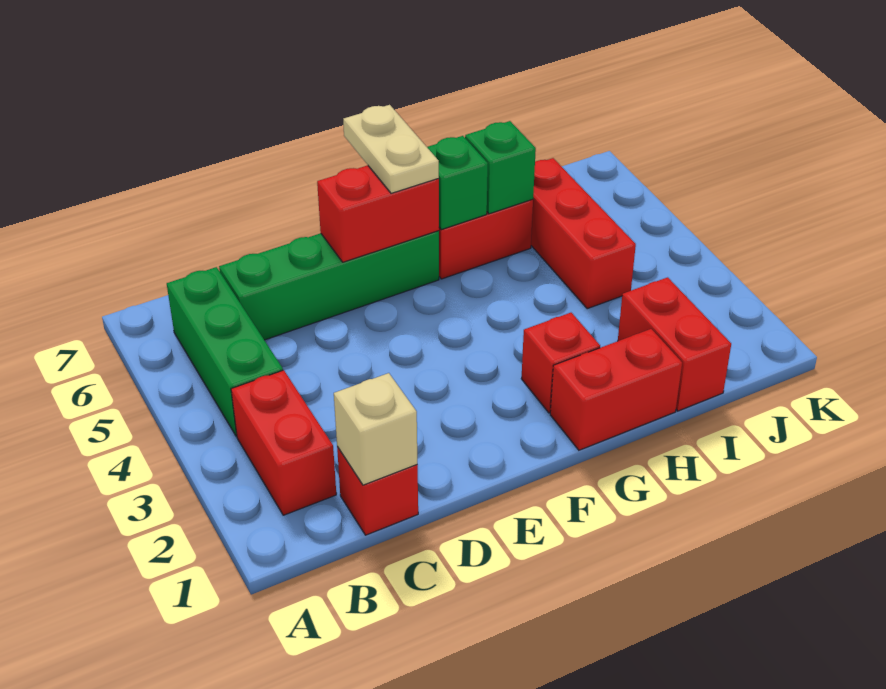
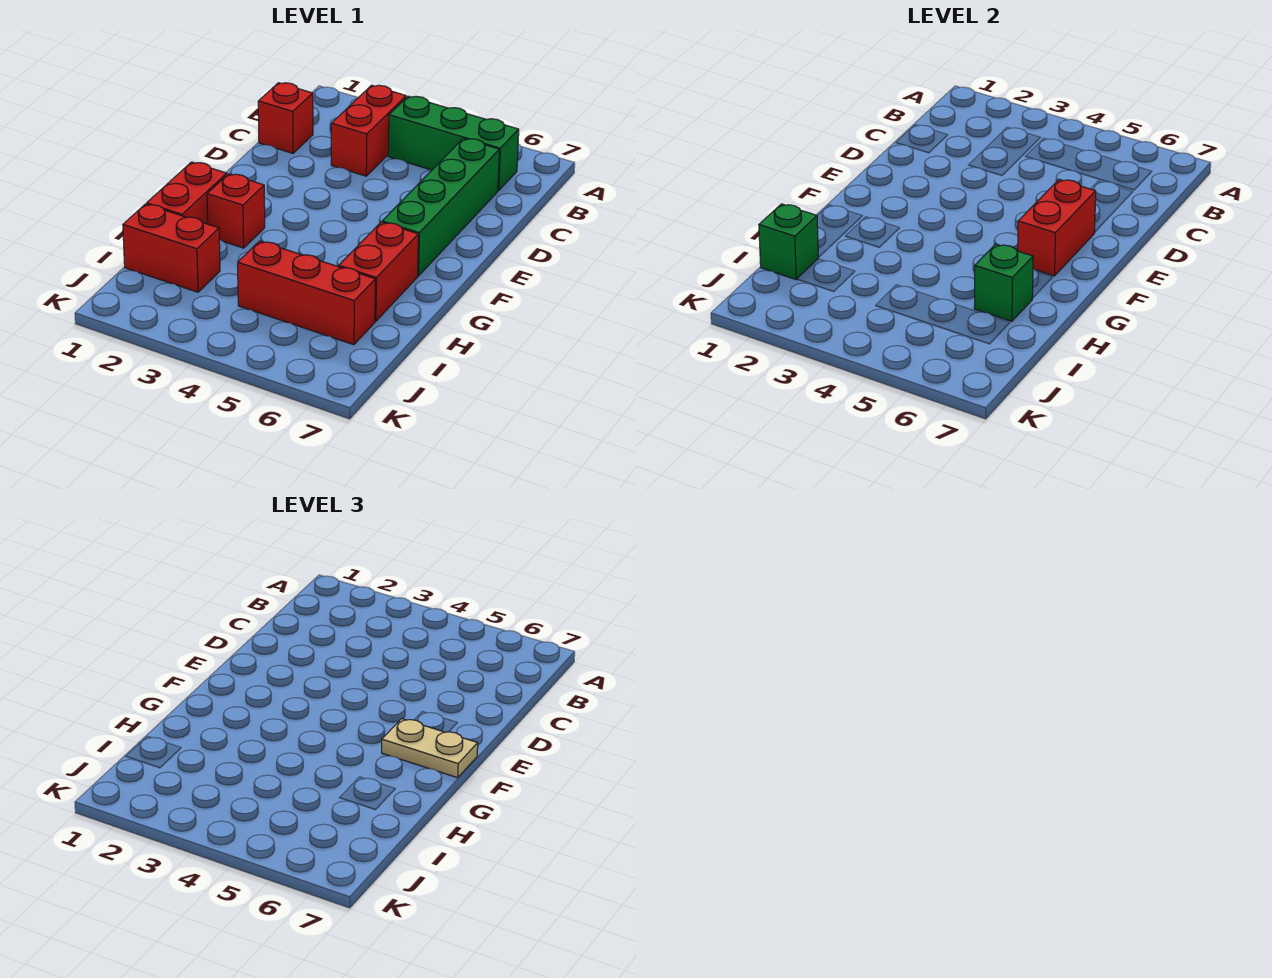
red 1x2 brick [231,370,336,515] -> red 1x2 brick turned to [331,85,406,176]
tan 1x1 brick [334,373,417,485] -> none
green 1x1 brick [427,136,488,230] -> green 1x1 brick moved to [759,204,818,279]

